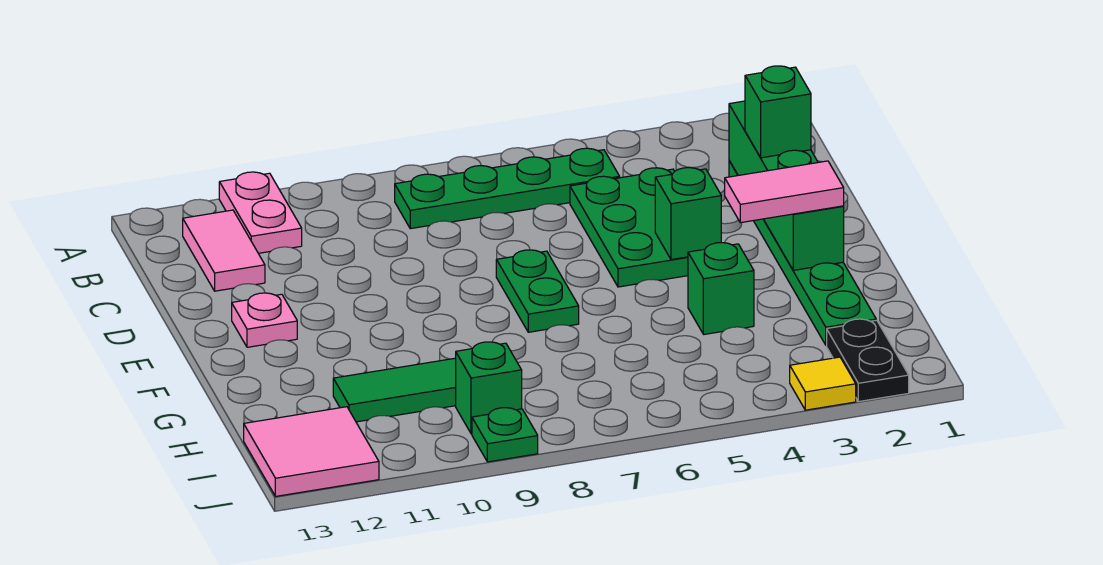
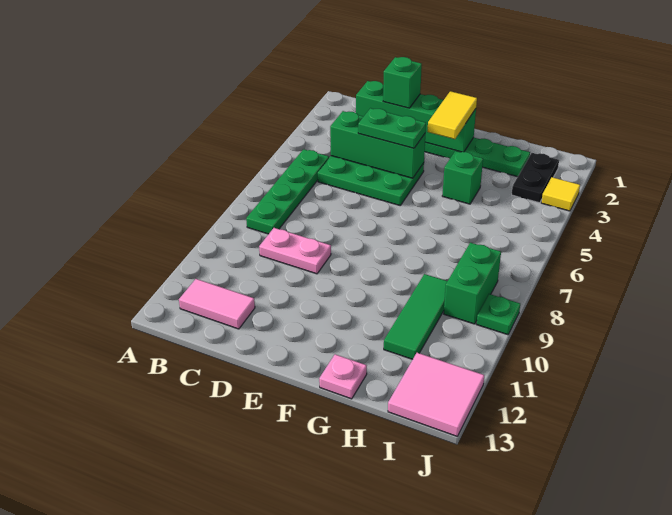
pink 1x2 plate [219,172,302,253] -> pink 1x2 plate moved to [259,228,331,274]
green 1x1 brick [655,168,721,260] -> green 1x3 brick [330,111,425,178]
green 1x2 plate [496,250,579,332] -> green 1x2 plate moved to [358,108,426,148]
pink 1x1 plate [232,293,297,347] -> pink 1x1 plate moved to [319,354,367,399]
pink 1x2 tile [725,161,844,223] -> yellow 1x2 tile [427,91,477,139]
black 1x2 plate [827,319,909,402] -> black 1x2 plate turned to [512,153,559,203]
green 1x1 brick [456,342,522,434] -> green 1x2 brick [444,243,501,324]

